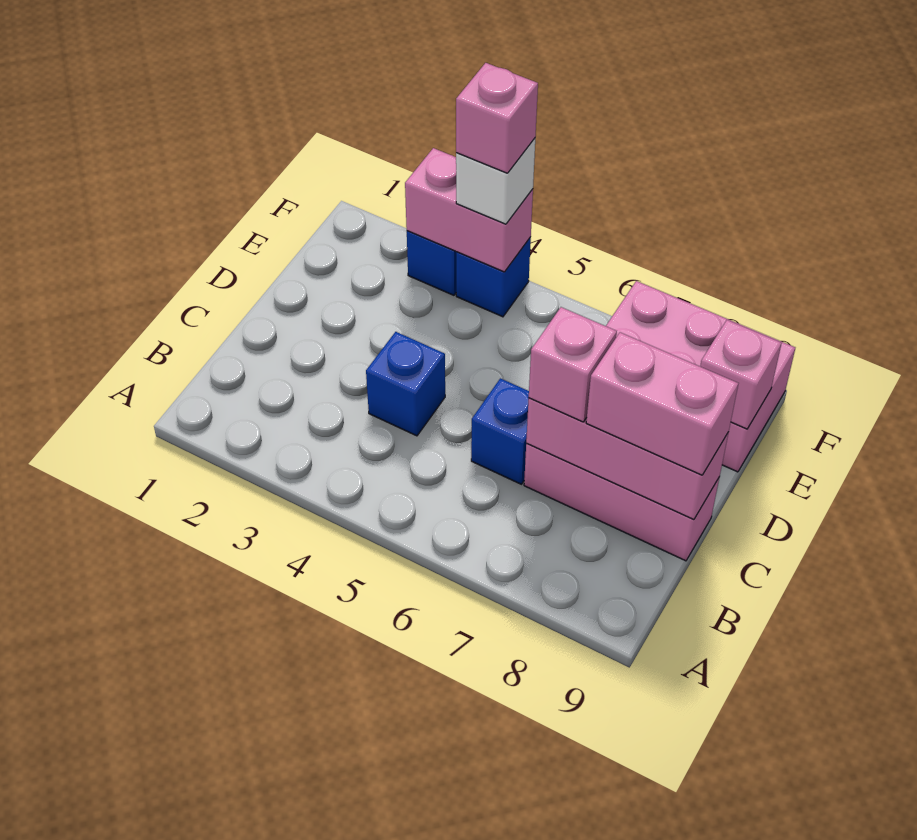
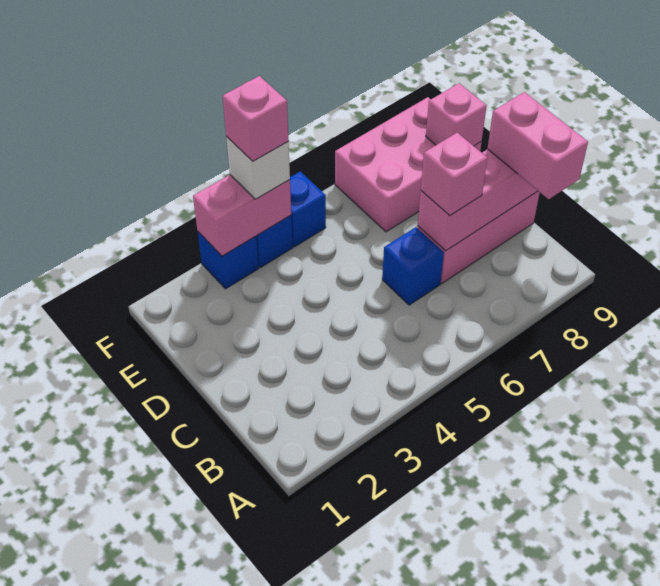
blue 1x1 brick [366,332,445,436] -> blue 1x1 brick moved to [290,171,326,247]
pink 1x2 brick [586,332,738,475] -> pink 1x2 brick turned to [488,92,588,199]

